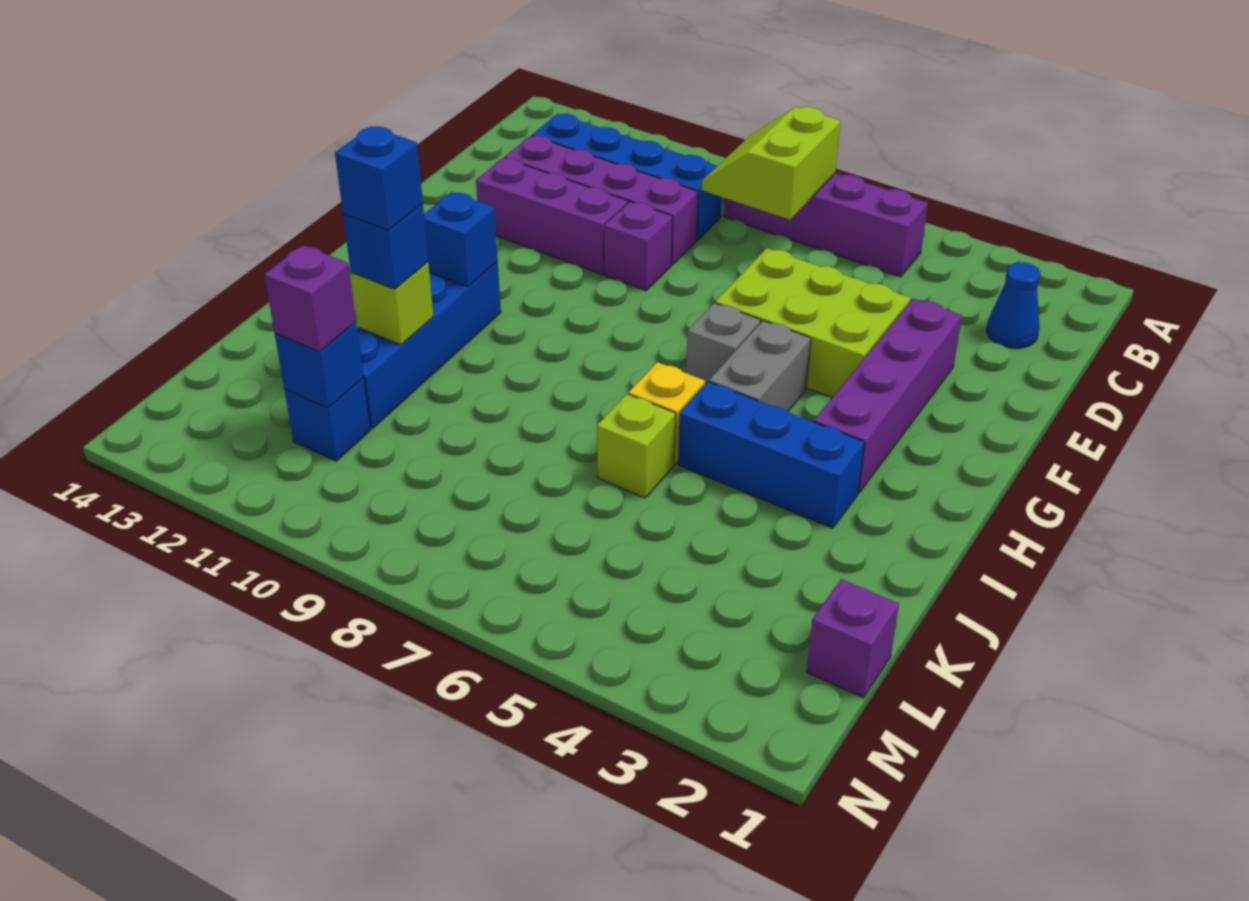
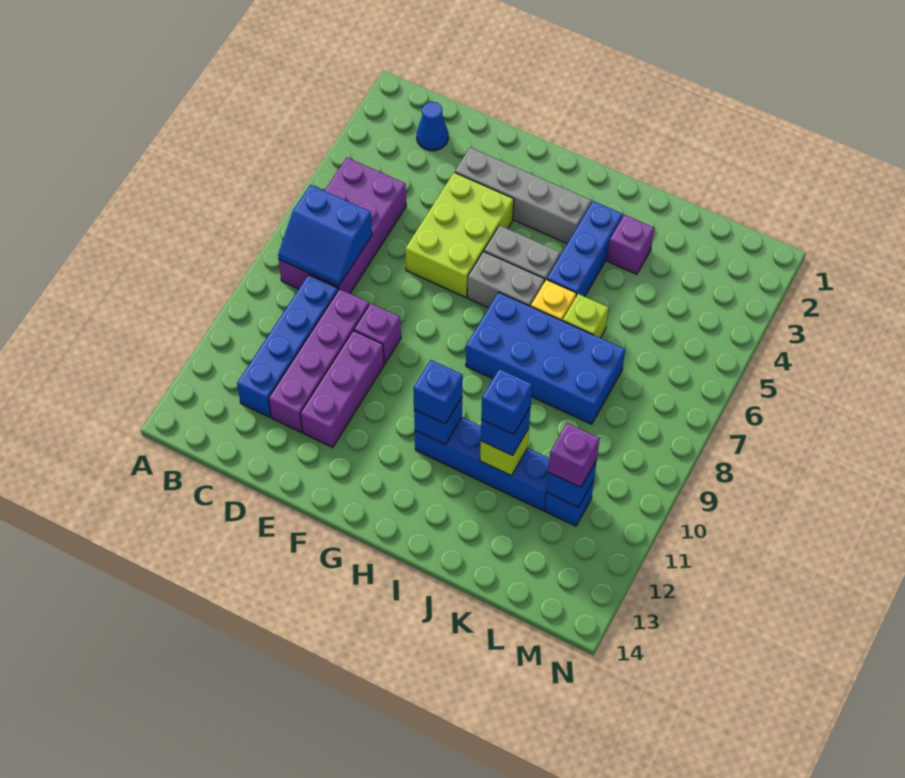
purple 1x4 brick [724,173,928,277] -> purple 2x4 brick [279,158,406,293]
lime 2x2 slope [702,107,840,220] -> blue 2x2 slope [278,185,372,287]
purple 1x4 brick [814,299,962,493] -> grey 1x4 brick [455,147,591,244]
grey 1x1 brick [686,303,761,384] -> grey 1x2 brick [467,251,545,308]
none -> blue 2x4 brick [466,292,625,424]
none -> blue 1x1 brick [413,360,463,424]
purple 1x1 brick [807,579,899,698] -> purple 1x1 brick moved to [607,215,654,274]

